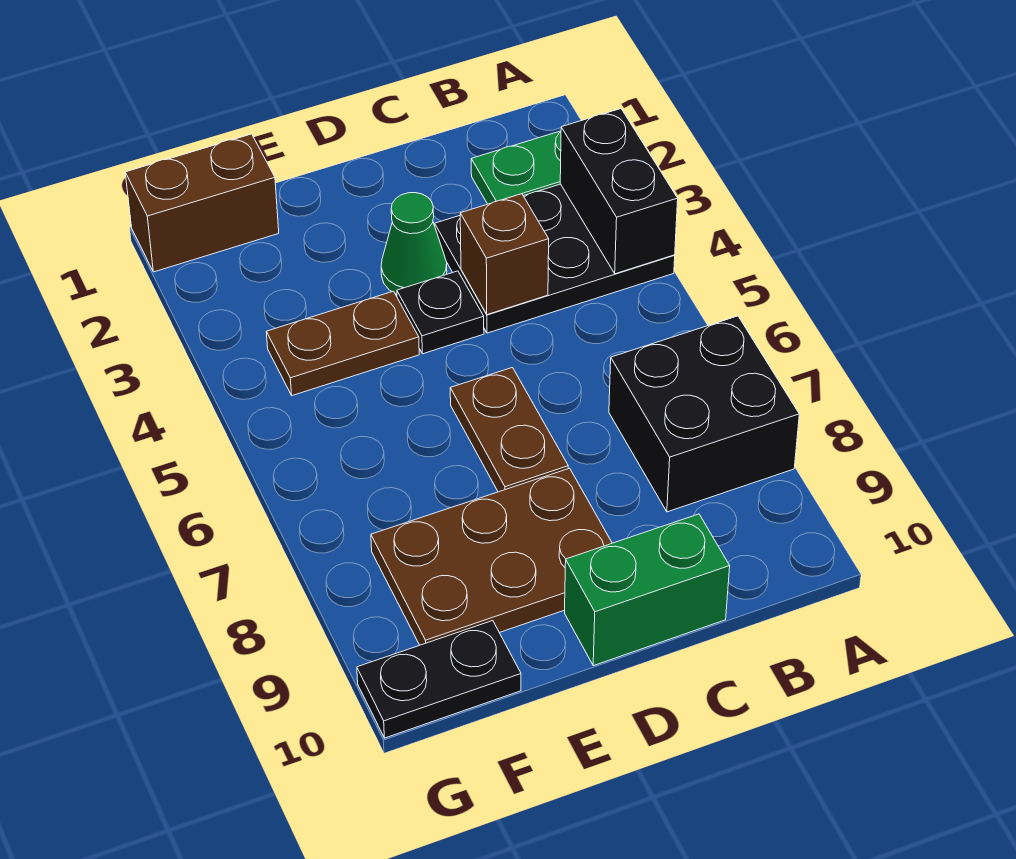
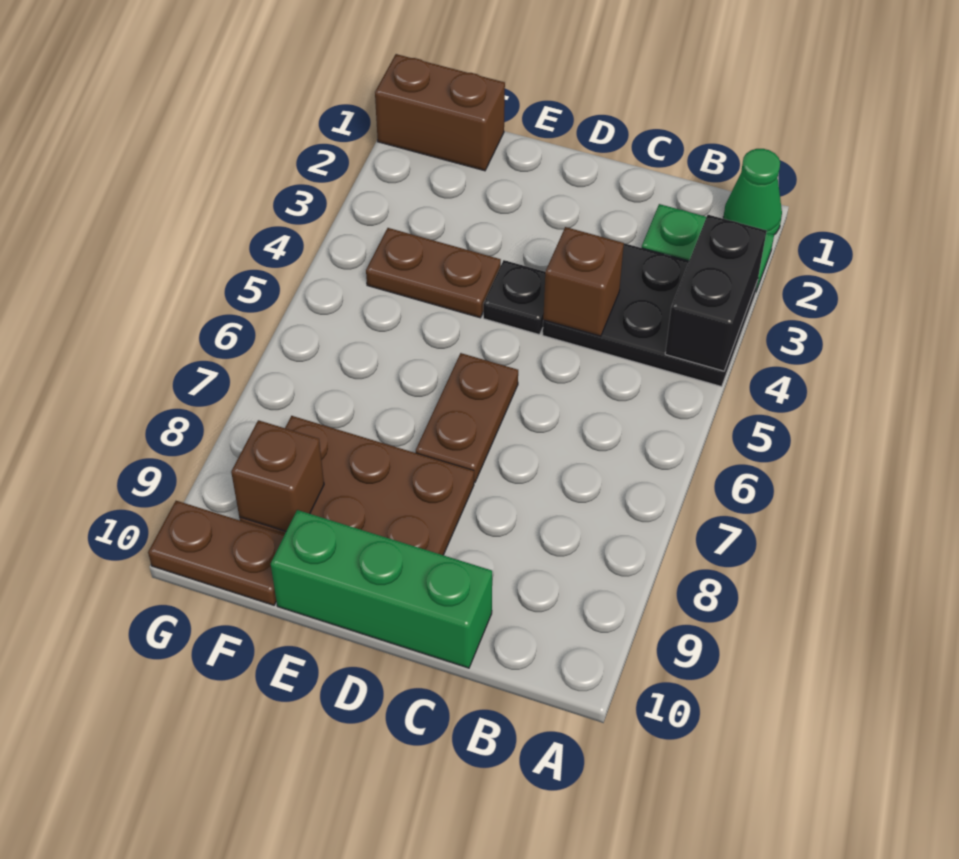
black 2x2 brick [609,316,799,512] -> none
green 1x2 brick [565,514,730,666] -> green 1x3 brick [271,510,492,668]
green 1x1 cone [381,193,447,295] -> green 1x1 cone moved to [723,149,782,235]
none -> brown 1x1 brick [231,420,324,532]
black 1x2 plate [357,621,521,738] -> brown 1x2 plate [148,501,284,605]

